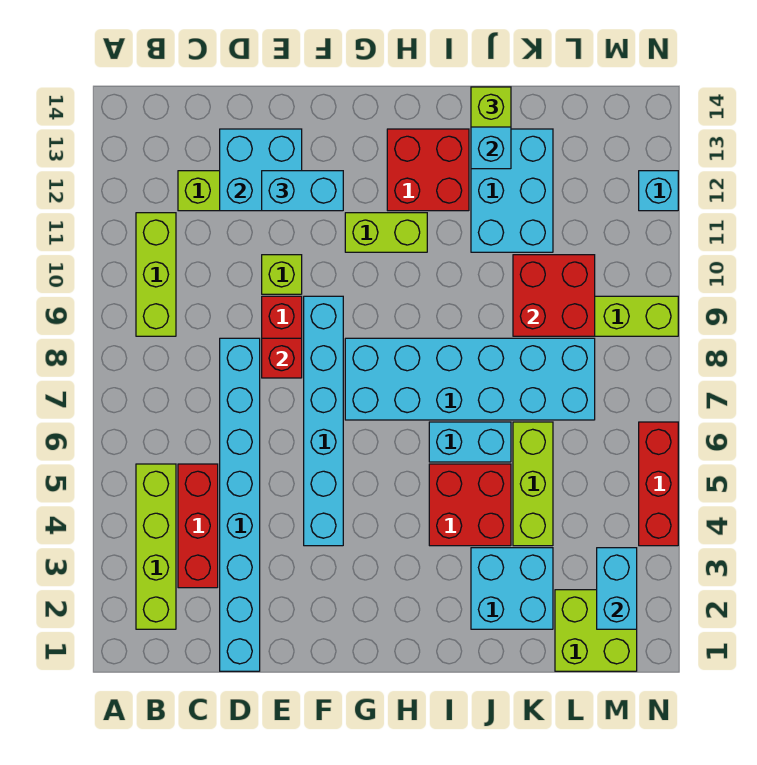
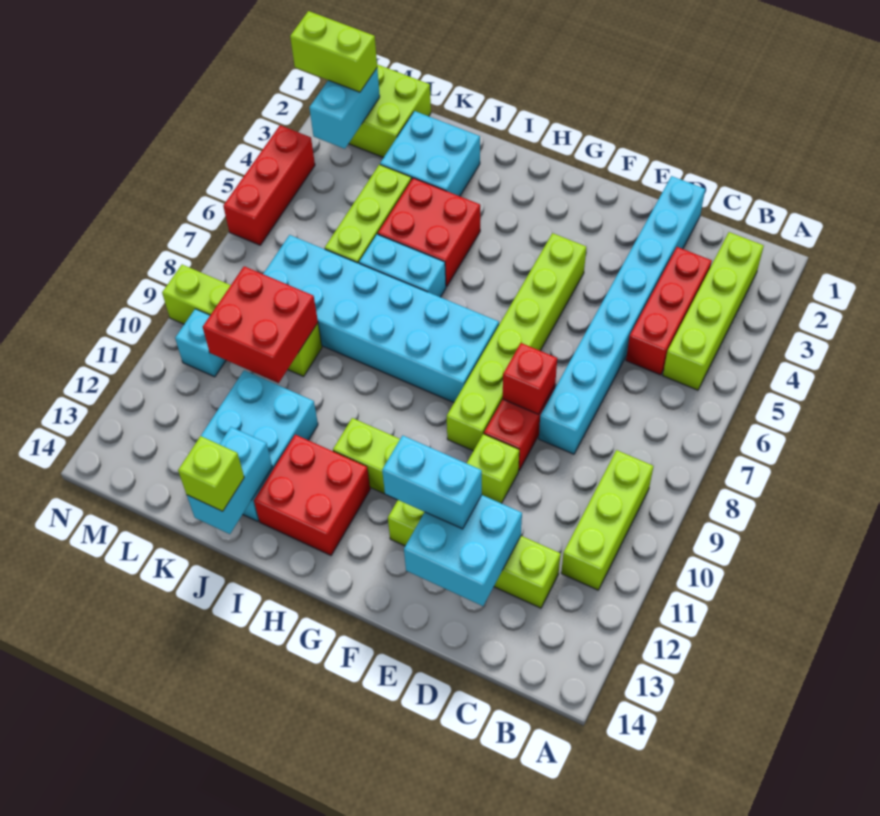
cyan 1x6 brick [304,296,343,546] -> lime 1x6 brick [447,233,586,451]
none -> lime 1x2 brick [290,11,377,92]
cyan 1x1 brick [639,171,678,211] -> cyan 1x1 brick moved to [175,309,226,377]

